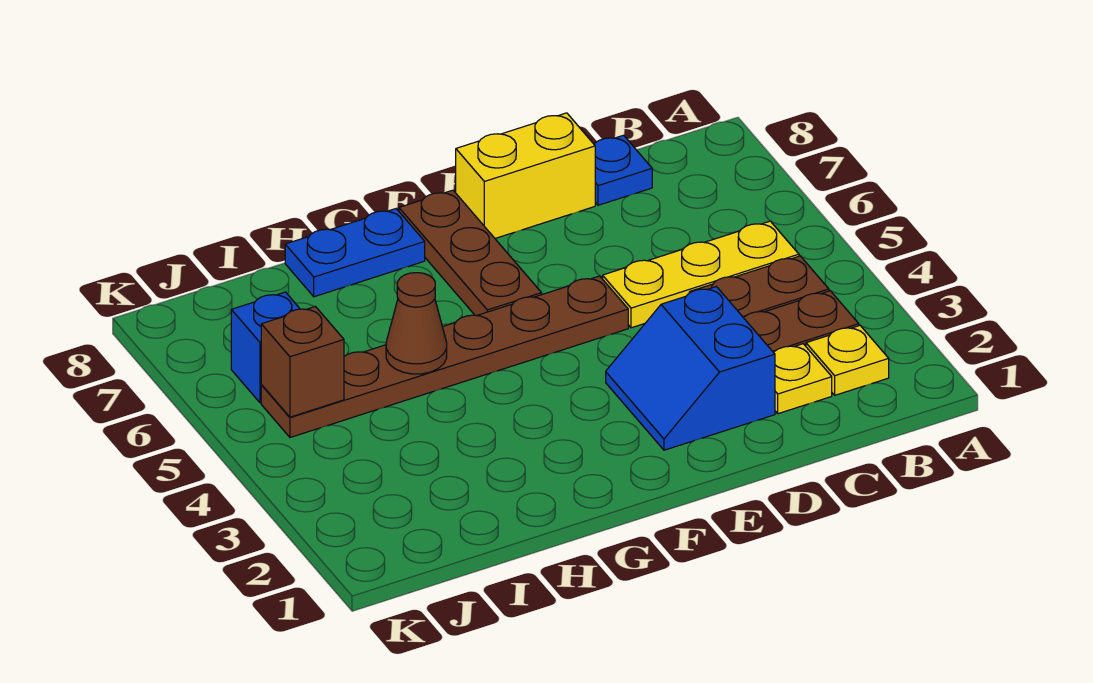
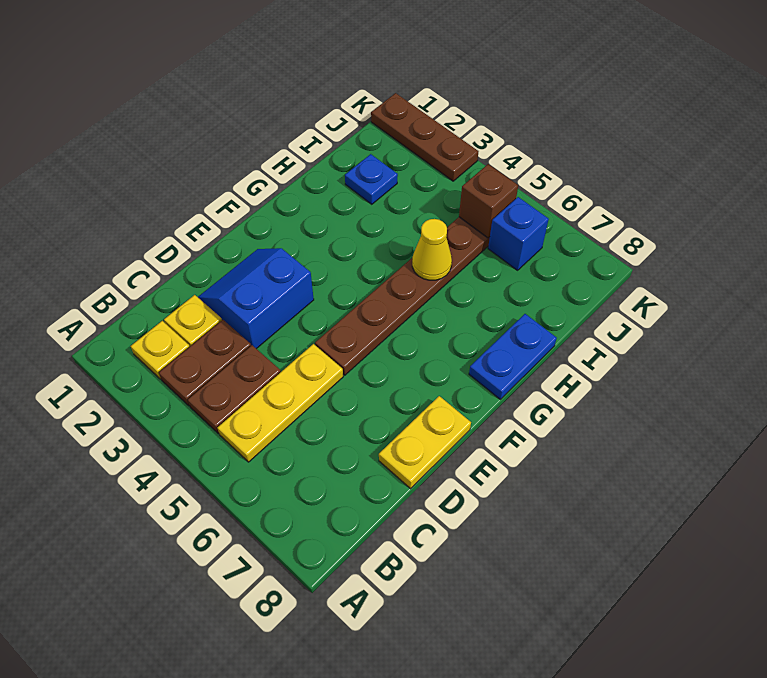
blue 1x1 plate [594,135,652,205] -> blue 1x1 plate moved to [345,154,398,204]
blue 2x2 slope [606,287,775,450] -> blue 2x2 slope turned to [198,248,314,349]
yellow 1x2 brick [456,113,595,238] -> yellow 1x2 plate [379,396,471,489]
brown 1x3 plate [399,190,541,316] -> brown 1x3 plate moved to [371,93,479,181]
brown 1x1 cone [386,273,447,374] -> yellow 1x1 cone [412,219,452,280]

